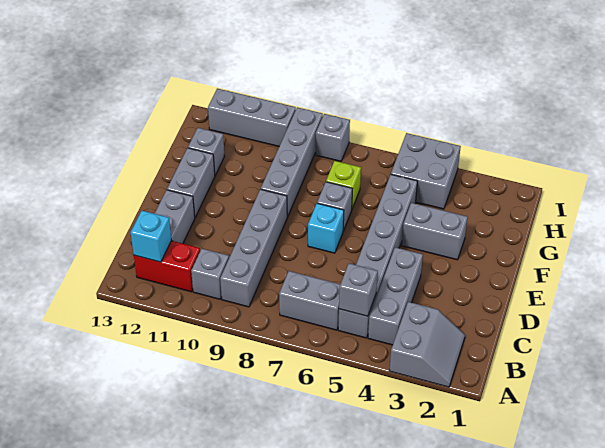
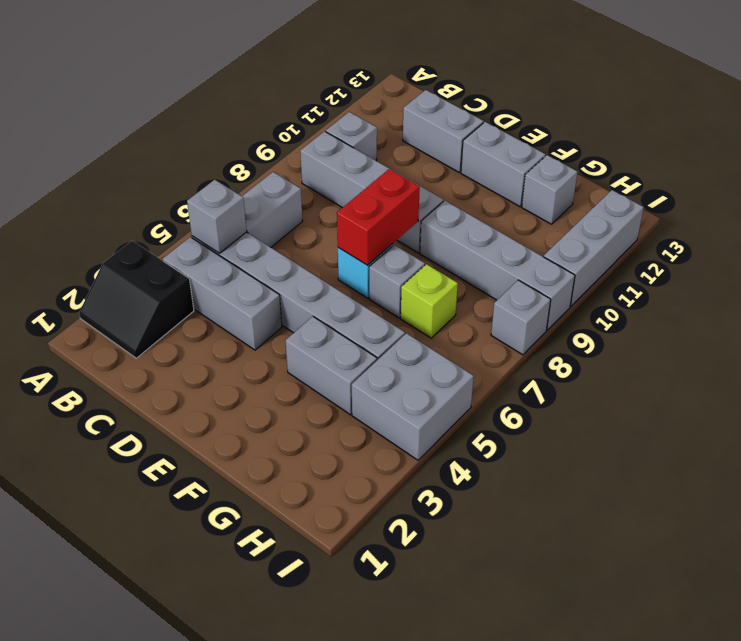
grey 2x2 slope [389,302,465,387] -> black 2x2 slope [79,241,194,358]
red 1x2 brick [134,241,200,292] -> red 1x2 brick moved to [337,169,420,265]
cyan 1x1 brick [131,211,171,262] -> none
grey 1x2 brick [402,203,468,260] -> grey 1x2 brick turned to [286,316,377,415]

